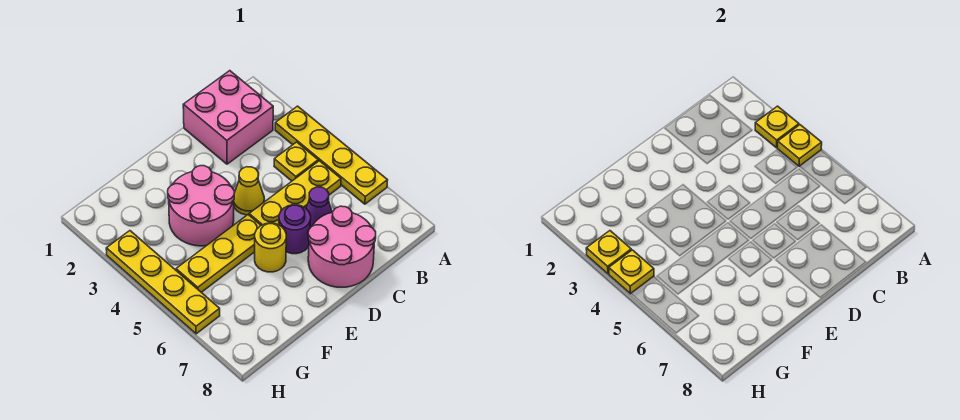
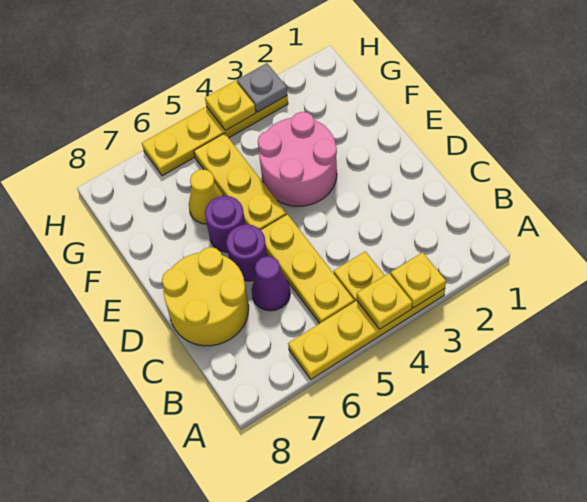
pink 2x2 brick [183,71,273,164] -> none
pink 2x2 round brick [308,206,376,287] -> yellow 2x2 round brick [162,247,249,346]
yellow 1x1 cone [234,167,264,215] -> yellow 1x1 cone moved to [189,169,223,224]
yellow 1x1 round brick [255,223,286,272] -> purple 1x1 round brick [205,196,246,252]
yellow 1x1 plate [586,231,631,274] -> grey 1x1 plate [237,63,287,112]

